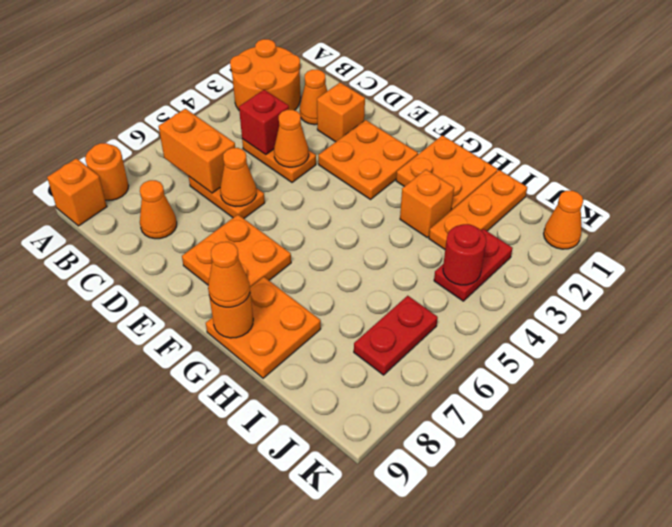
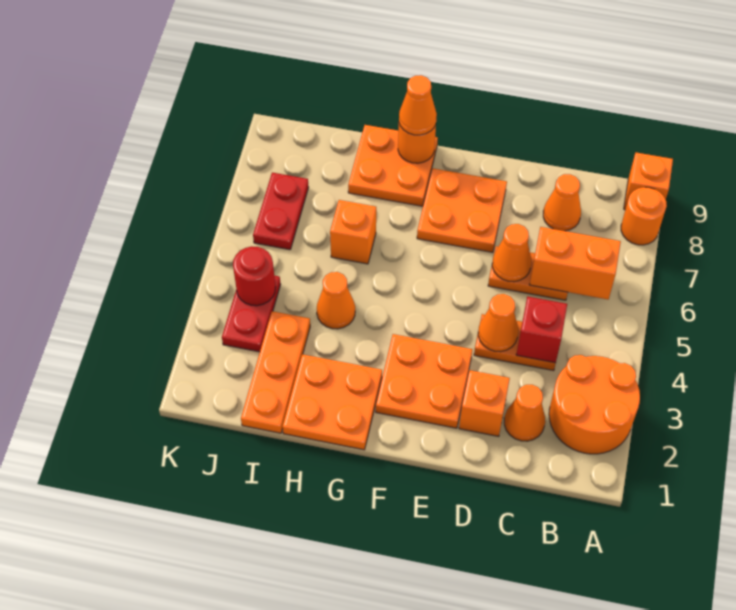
orange 1x1 brick [400,170,454,237] -> orange 1x1 brick moved to [330,200,376,264]
orange 1x1 cone [544,191,583,249] -> orange 1x1 cone moved to [317,272,355,329]

